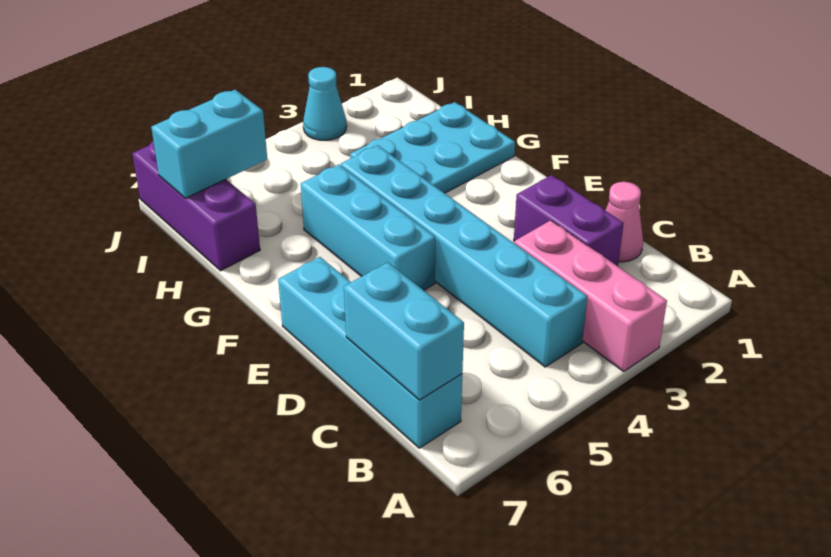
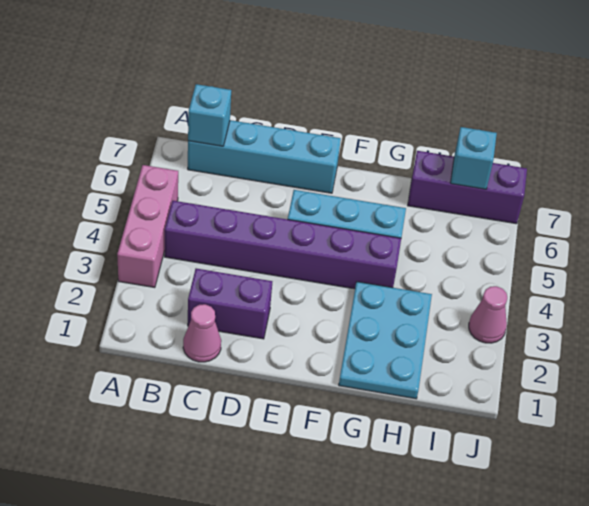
pink 1x3 brick [514,220,667,371] -> pink 1x3 brick turned to [117,165,178,288]
cyan 1x6 brick [341,145,587,367] -> purple 1x6 brick [165,201,401,289]
cyan 1x2 brick [344,262,464,400] -> cyan 1x1 brick [188,84,231,146]
cyan 1x2 brick [151,90,267,198] -> cyan 1x1 brick [451,127,497,189]
cyan 1x1 cone [303,67,347,140] -> pink 1x1 cone [469,286,507,343]

